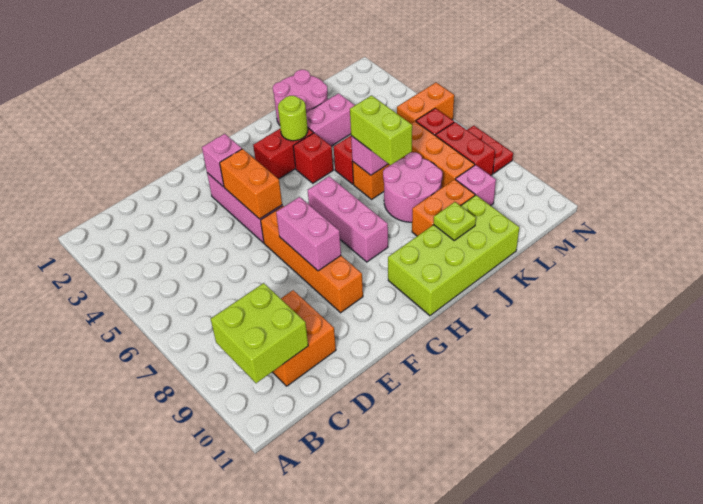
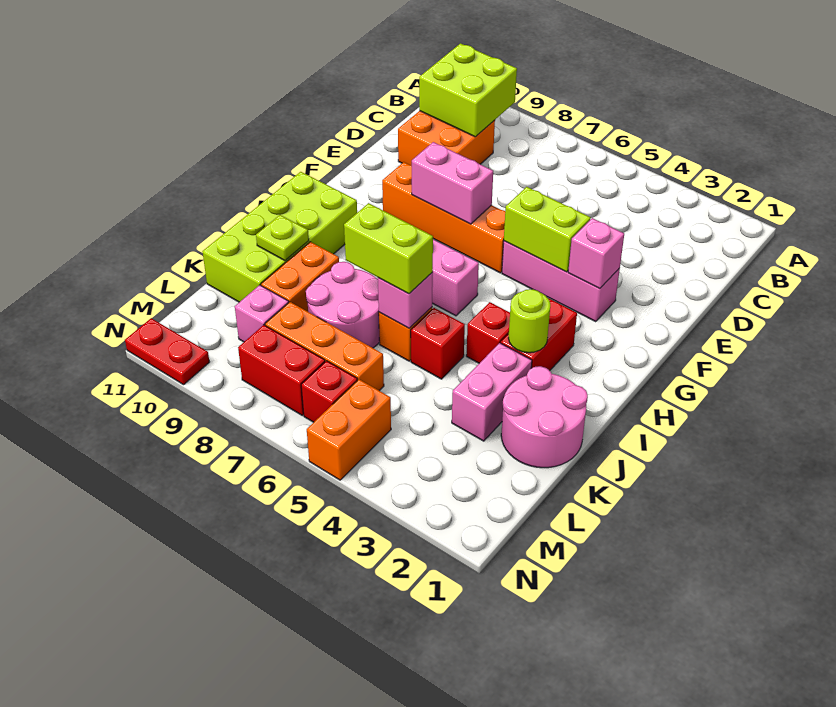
orange 1x2 brick [220,149,282,219] -> lime 1x2 brick [504,187,591,272]
red 1x2 plate [467,126,513,173] -> red 1x2 plate moved to [125,318,209,385]

